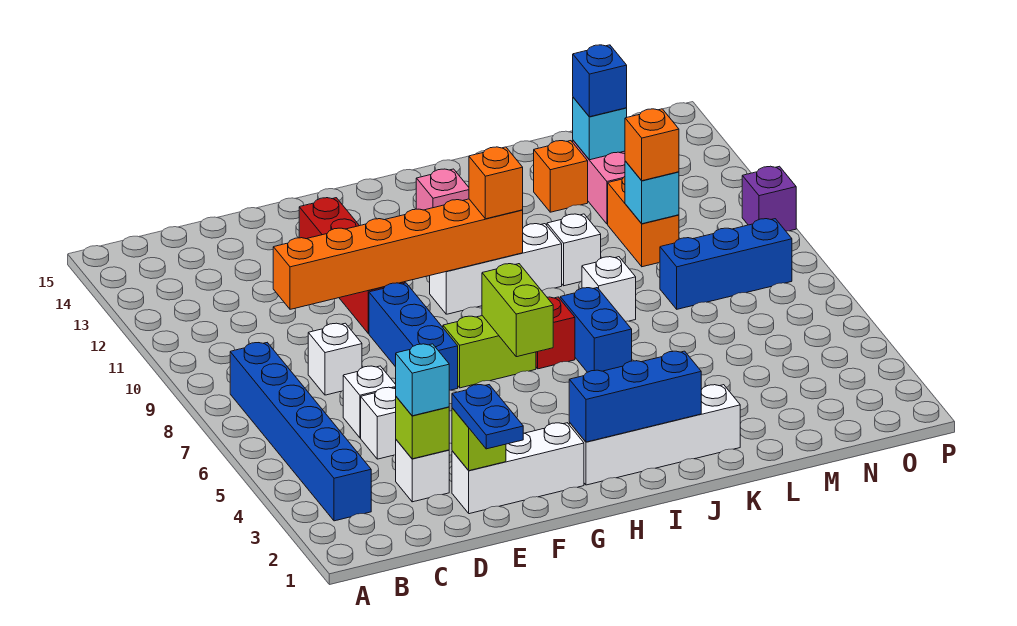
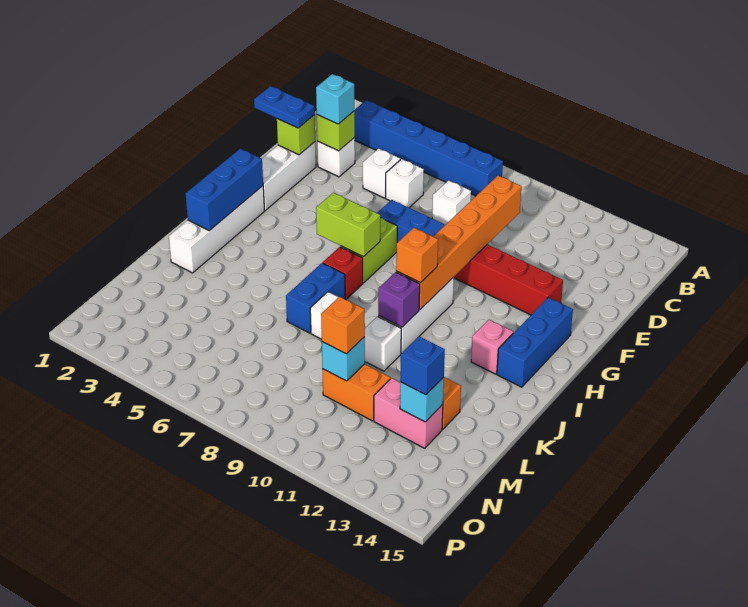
blue 1x2 brick [560,288,632,372] -> blue 1x2 brick turned to [286,263,345,333]
blue 1x3 brick [660,219,792,309] -> blue 1x3 brick moved to [497,298,573,387]
purple 1x1 brick [742,166,796,231] -> purple 1x1 brick moved to [378,272,420,327]

